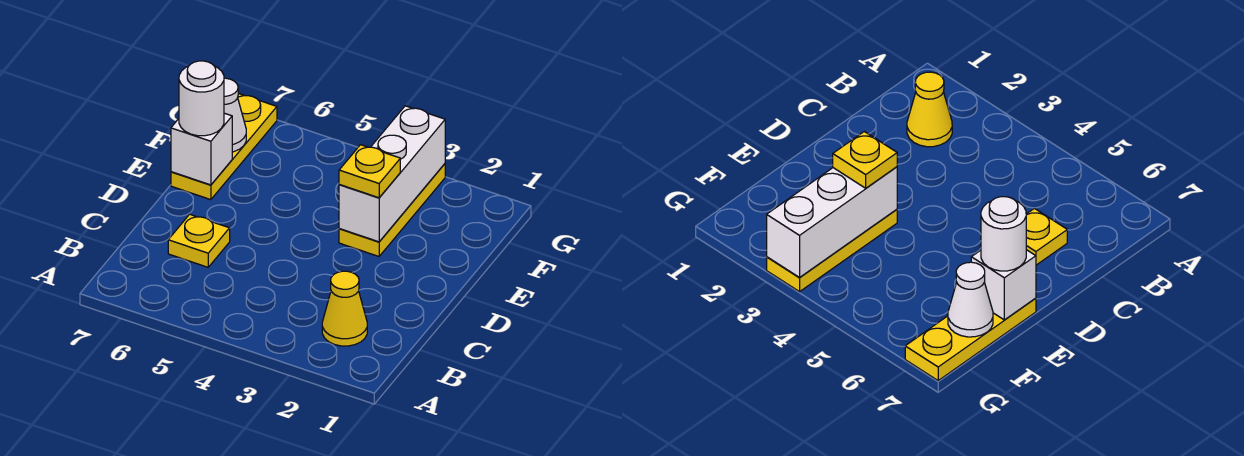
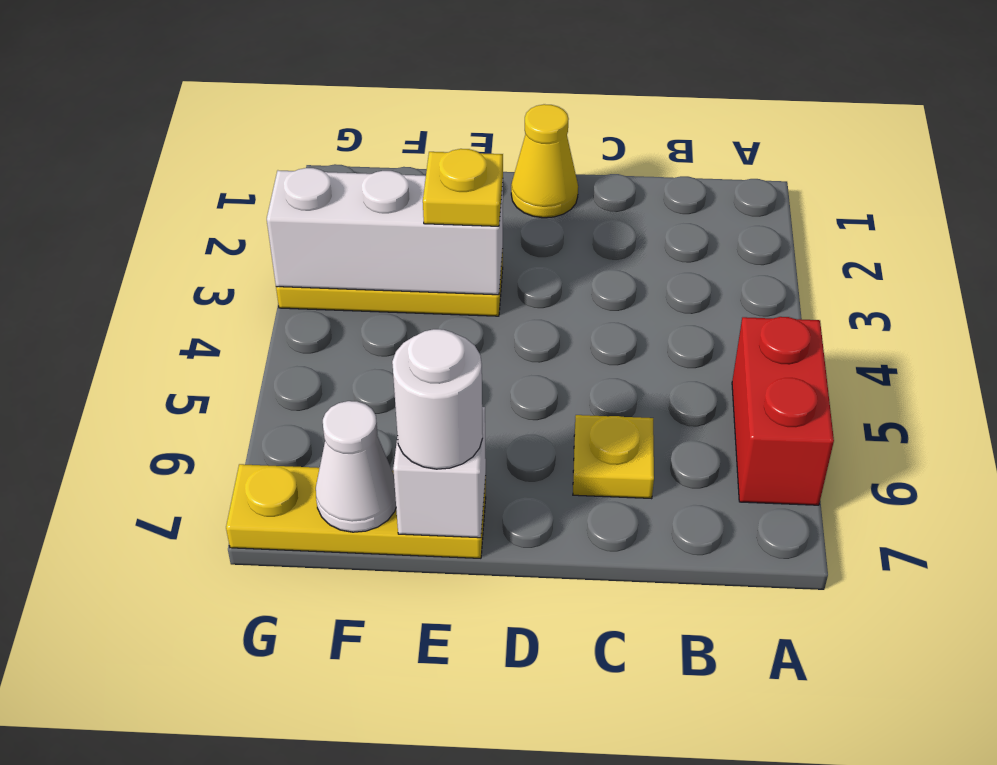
none -> red 1x2 brick [732,317,834,505]
yellow 1x1 cone [322,271,367,346] -> yellow 1x1 cone moved to [511,104,578,218]

